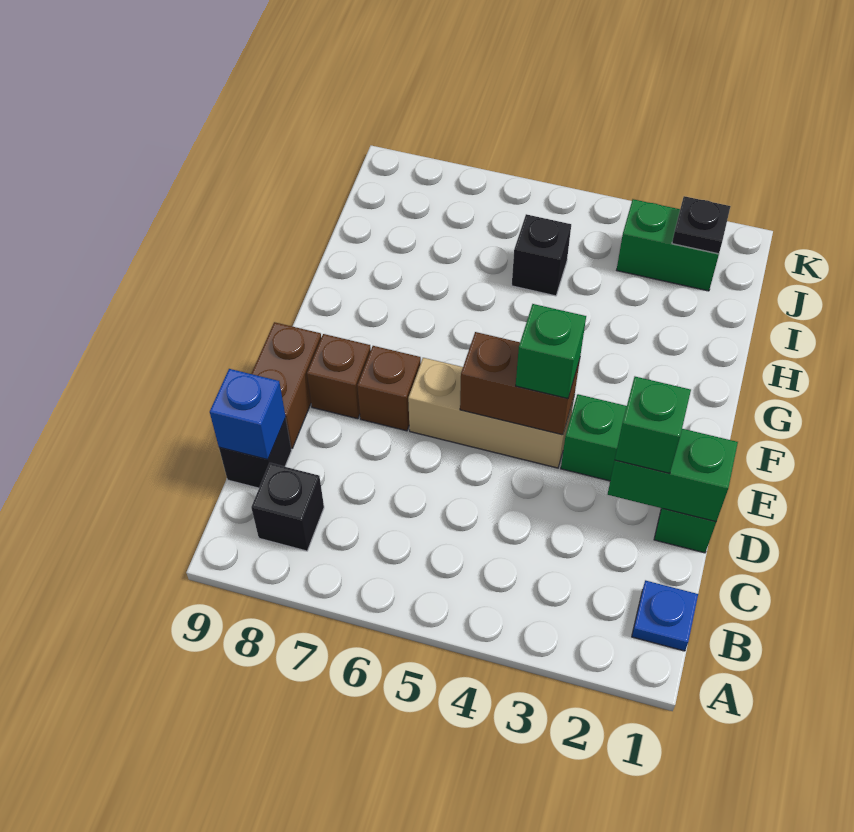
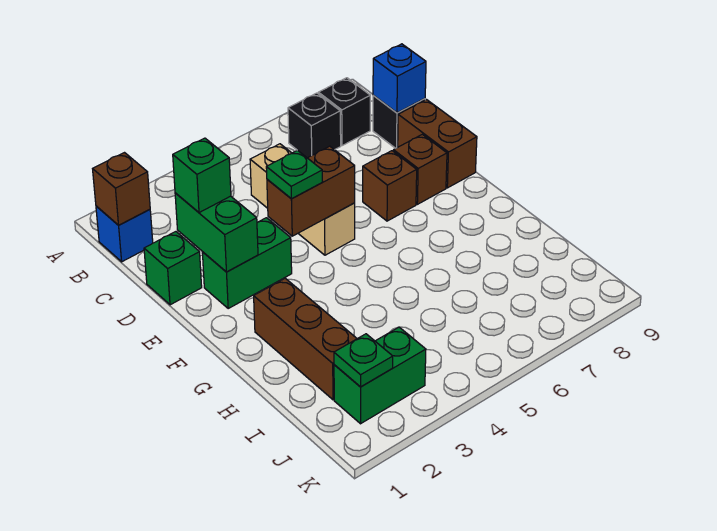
blue 1x1 plate [632,580,698,651] -> blue 1x1 brick [96,206,153,262]
none -> brown 1x1 brick [93,153,150,225]
green 1x2 brick [608,429,738,522] -> green 1x2 brick turned to [175,193,258,272]
tan 1x3 brick [408,358,574,468] -> tan 1x3 brick turned to [250,144,355,255]
green 1x1 brick [516,304,586,399] -> green 1x1 plate [266,150,323,199]
none -> brown 1x3 brick [254,278,357,400]
black 1x1 brick [512,214,571,296] -> black 1x1 brick moved to [288,93,341,158]
black 1x1 plate [672,196,731,254] -> green 1x1 plate [334,334,393,387]

